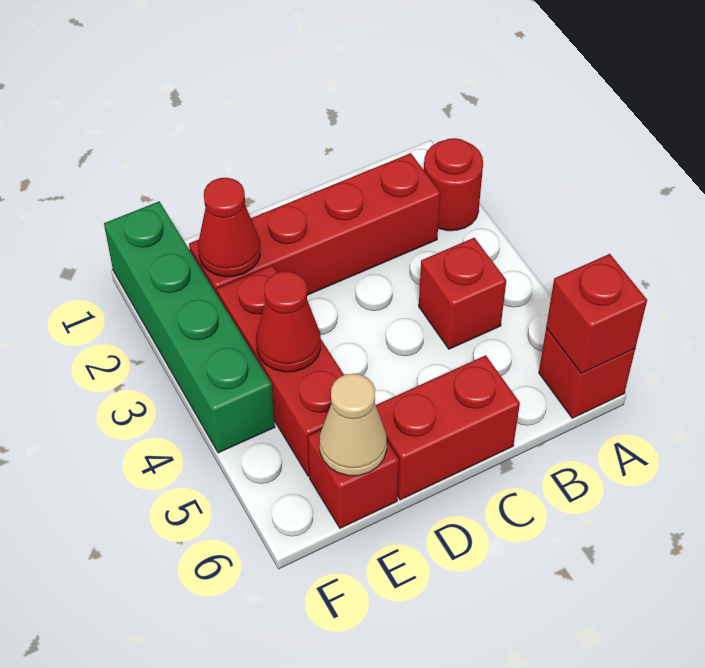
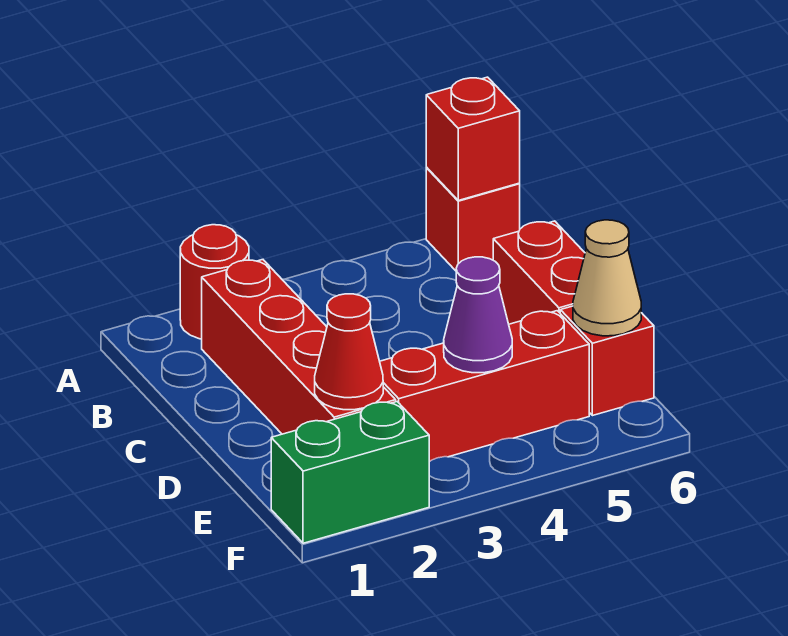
red 1x1 brick [419,238,506,349] -> none
red 1x1 cone [256,271,321,372] -> purple 1x1 cone [444,257,512,373]
green 1x4 brick [104,202,275,453] -> green 1x2 brick [271,402,429,543]

